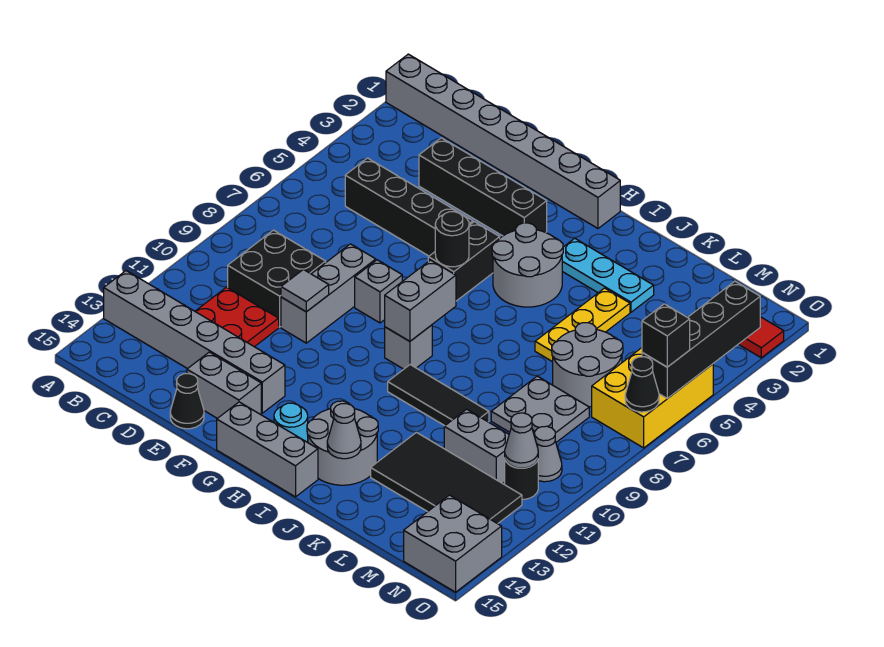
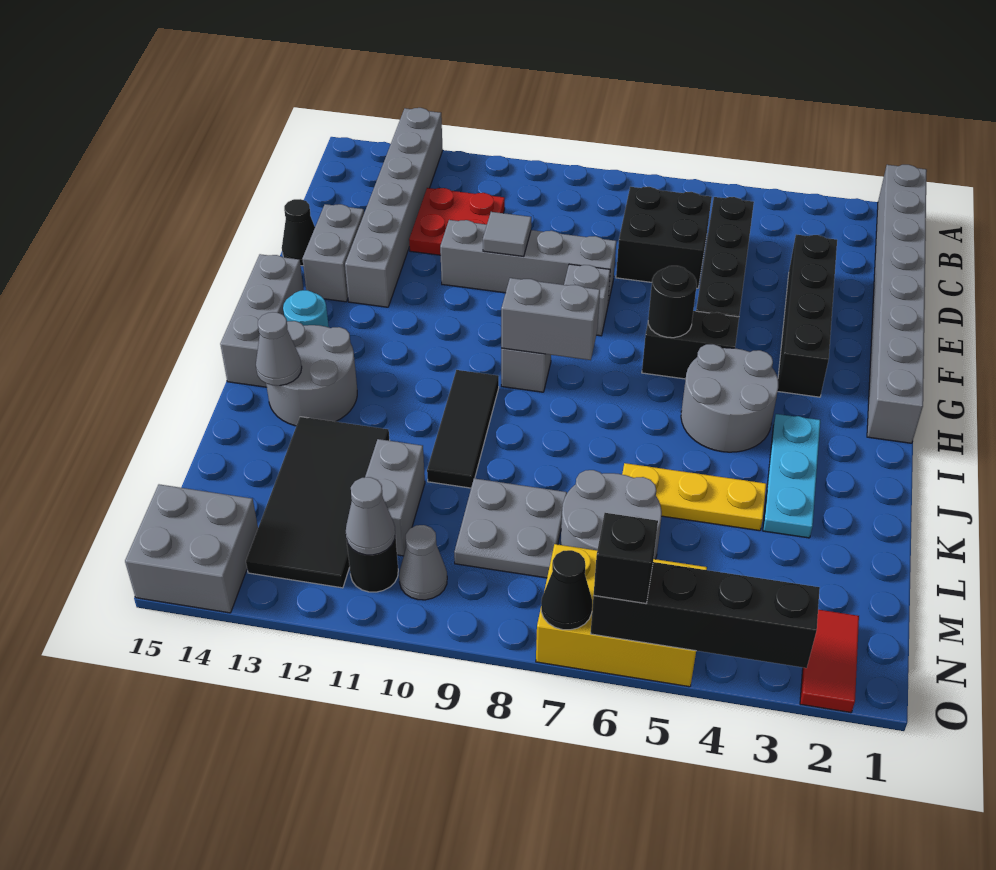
black 2x2 brick [228,230,326,327] -> black 2x2 brick moved to [616,187,712,288]
grey 1x3 brick [281,244,376,343] -> grey 1x4 brick [440,220,616,304]

